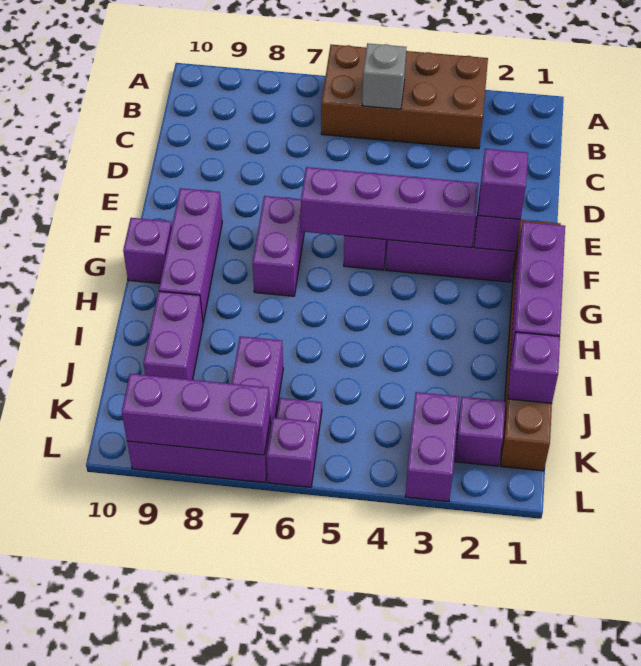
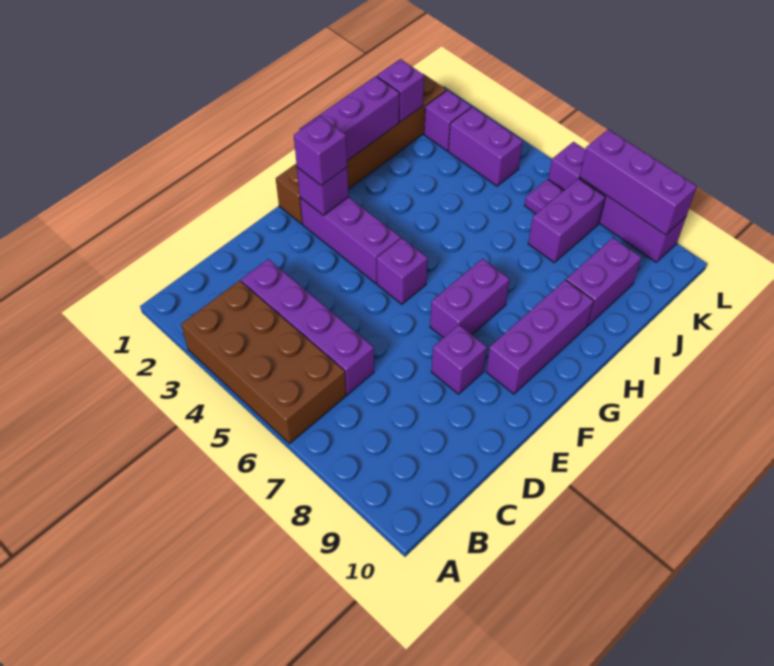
grey 1x1 brick [362,43,406,109] -> none
purple 1x4 brick [301,167,479,248] -> purple 1x4 brick moved to [241,259,374,394]
purple 1x1 brick [123,218,172,283] -> purple 1x1 brick moved to [431,325,487,394]
purple 1x2 brick [405,392,459,502] -> purple 1x2 brick turned to [448,107,523,186]

